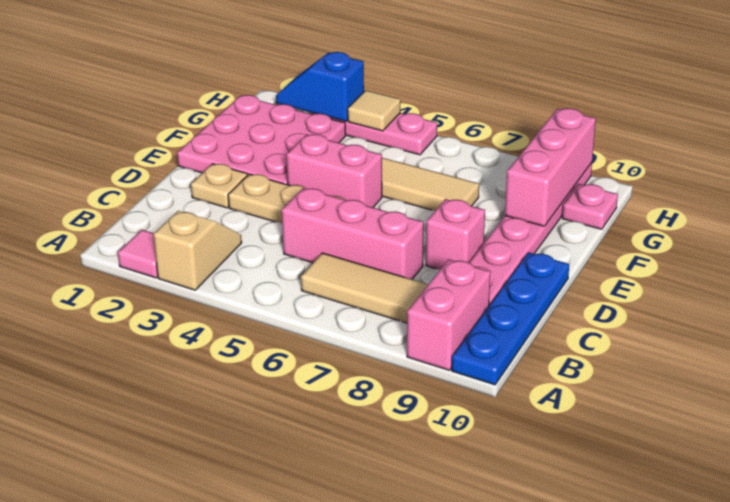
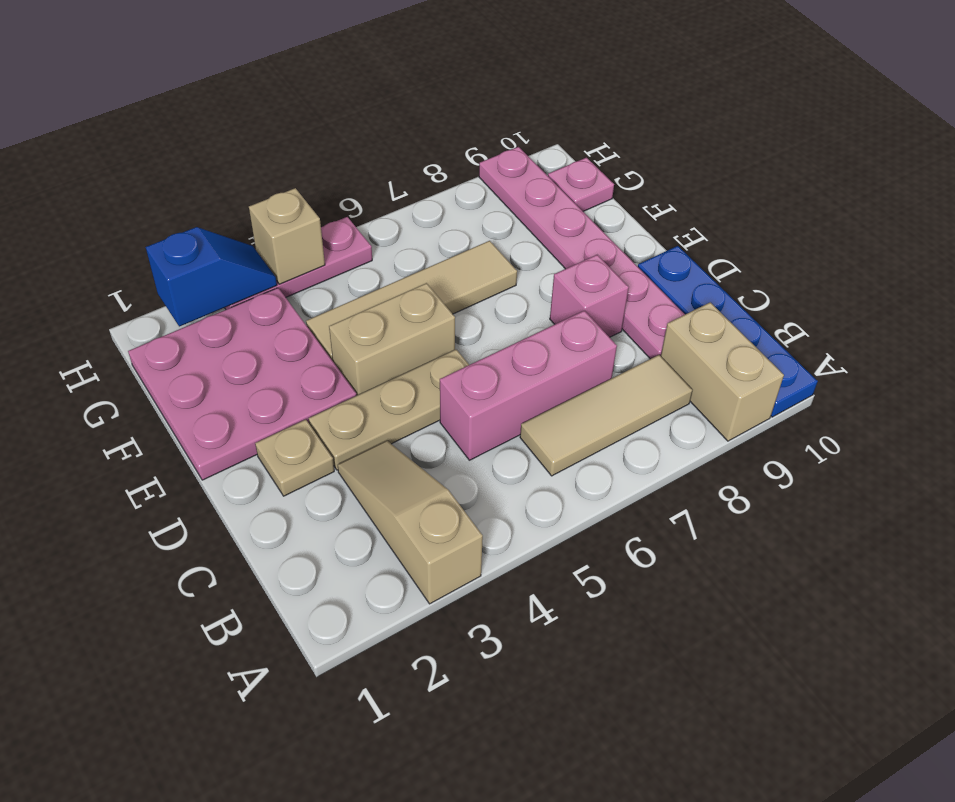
pink 1x1 tile [118,230,158,278] -> none
tan 1x2 slope [154,211,242,290] -> tan 1x3 slope [338,441,483,604]
pink 1x2 brick [407,259,490,370] -> tan 1x2 brick [661,302,784,441]
pink 1x2 brick [287,134,382,207] -> tan 1x2 brick [329,283,455,395]
pink 1x3 brick [505,108,596,226] -> none
blue 1x2 slope [276,52,364,121] -> blue 1x2 slope turned to [146,227,277,327]
tan 1x1 tile [348,90,400,131] -> tan 1x1 brick [249,188,325,284]

